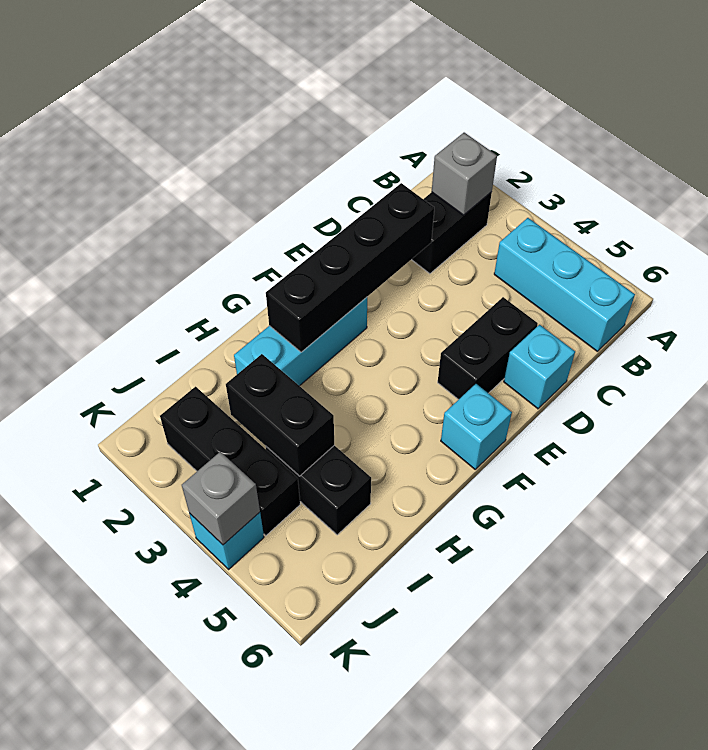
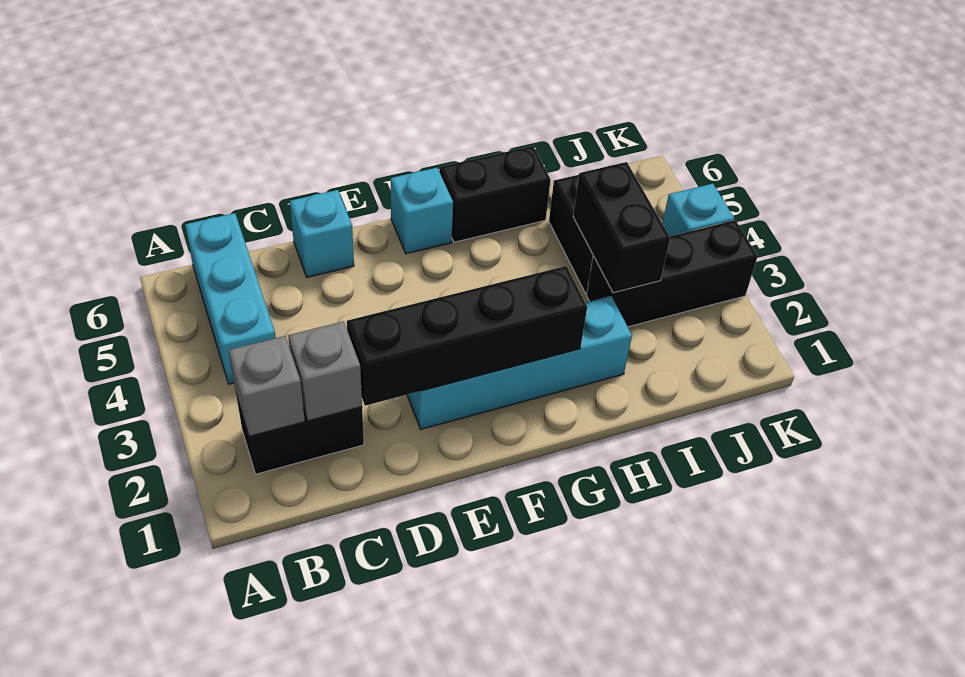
black 1x2 brick [438,297,538,400] -> black 1x2 brick moved to [440,146,551,242]
cyan 1x3 brick [234,297,367,386] -> cyan 1x4 brick [407,296,632,429]
black 1x3 brick [160,387,300,536] -> black 1x3 brick turned to [586,220,758,327]
grey 1x1 brick [182,452,260,545] -> grey 1x1 brick moved to [288,321,362,421]

